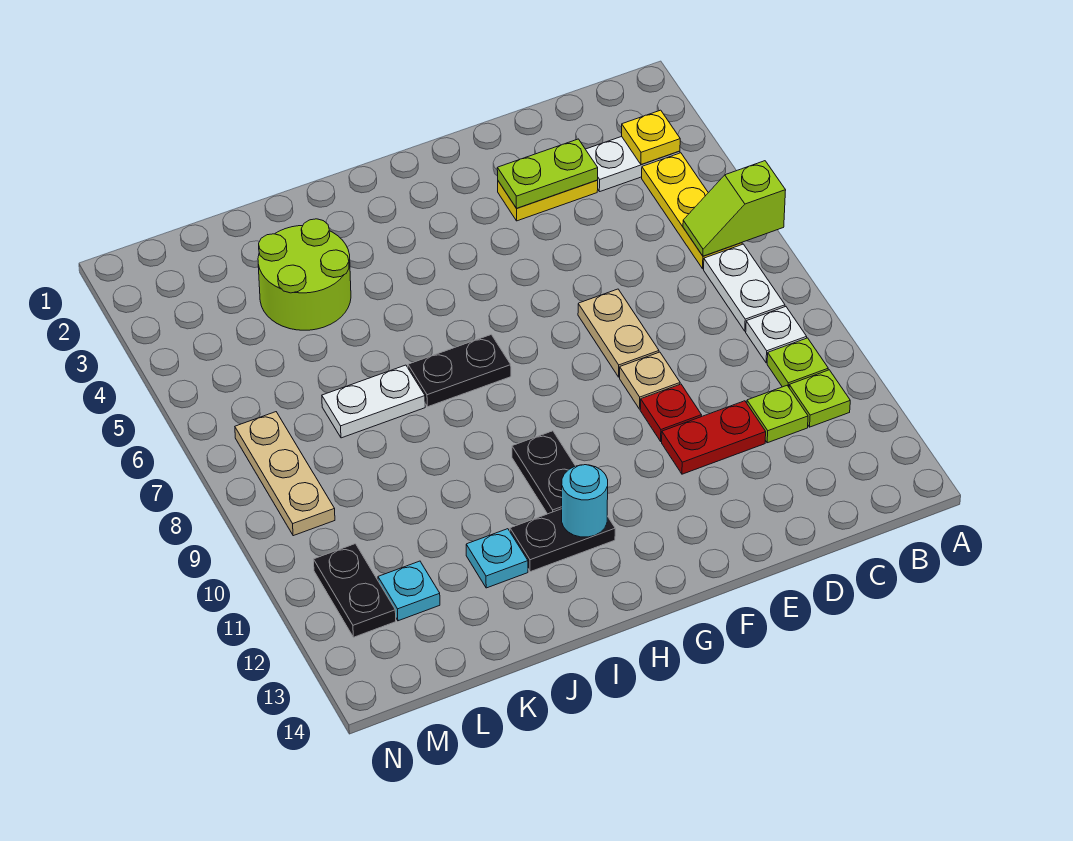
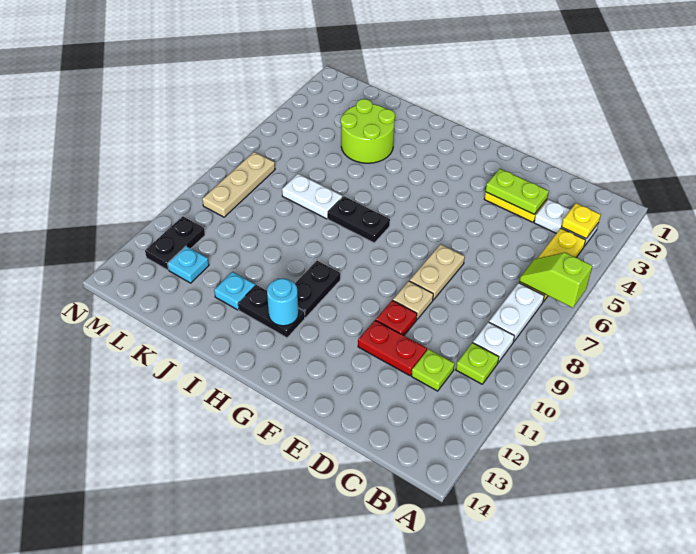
lime 1x1 plate [789,370,850,427] -> none

